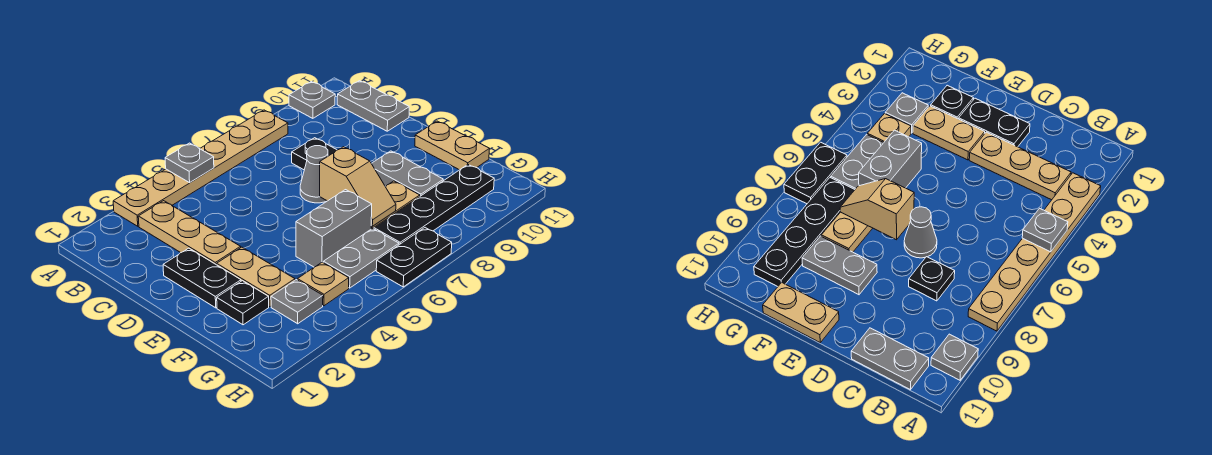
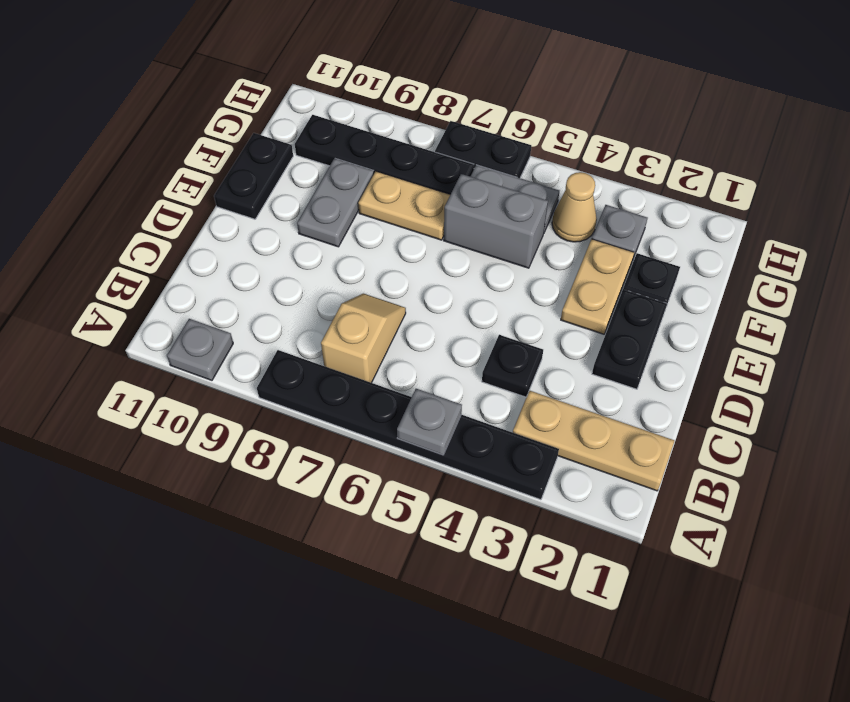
tan 1x6 plate [113,110,288,226] -> black 1x6 plate [257,350,559,500]
tan 1x3 plate [138,201,241,265] -> tan 1x3 plate turned to [513,391,674,491]
grey 1x2 plate [337,81,409,131] -> none
black 1x1 plate [292,138,337,170] -> black 1x1 plate moved to [482,335,543,397]
grey 1x1 cone [300,146,328,203] -> none
tan 1x2 slope [320,147,396,226] -> tan 1x2 slope moved to [321,294,406,383]
tan 1x2 plate [415,121,489,170] -> black 1x2 plate [214,133,293,219]
tan 1x1 plate [298,262,349,306] -> tan 1x1 cone [552,172,597,242]

